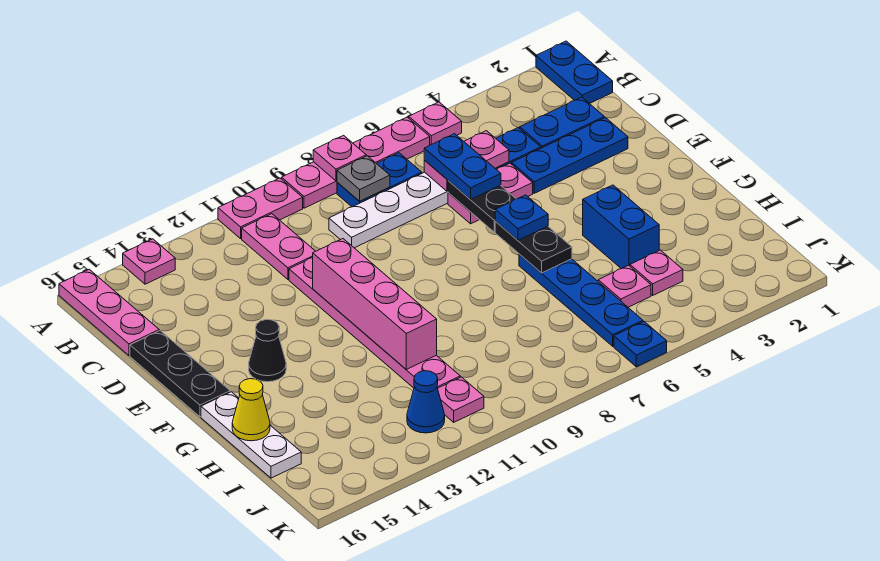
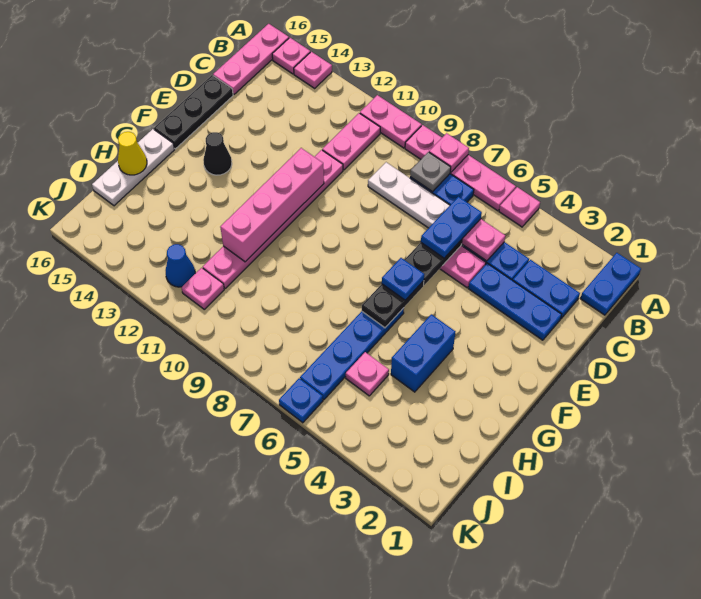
pink 1x1 plate [630,250,683,295] -> pink 1x1 plate moved to [272,38,310,74]

